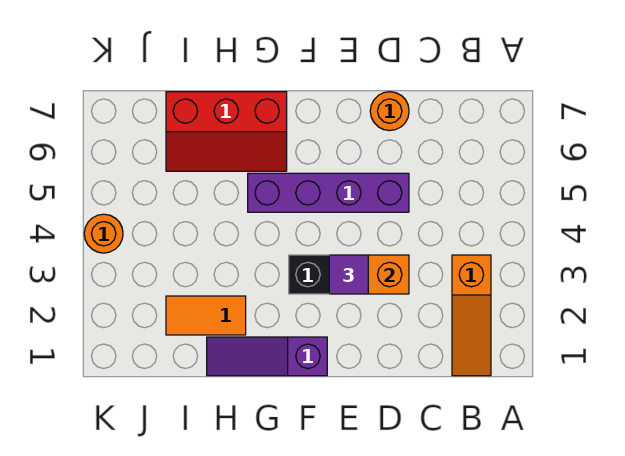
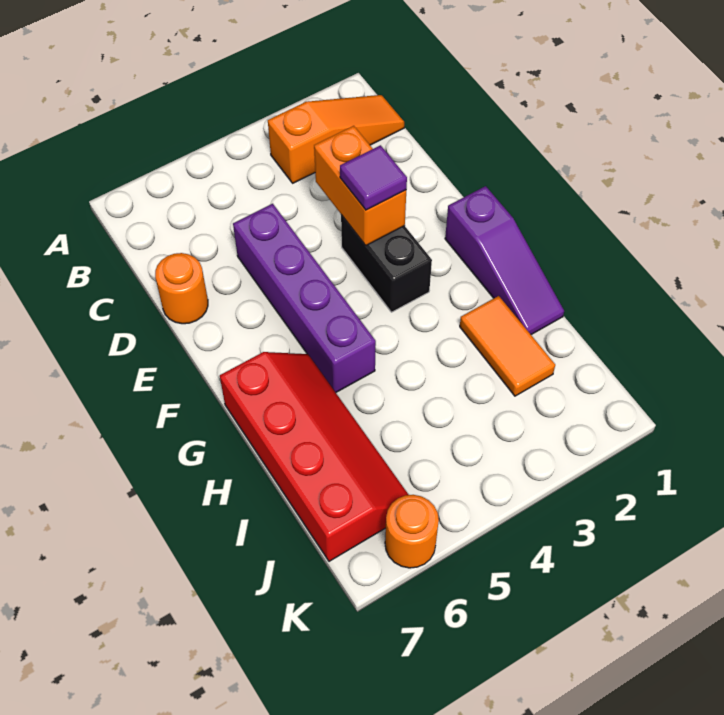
red 2x3 slope [166,92,287,171] -> red 2x4 slope [220,352,409,561]
orange 1x1 round brick [84,214,123,253] -> orange 1x1 round brick moved to [385,495,439,568]

